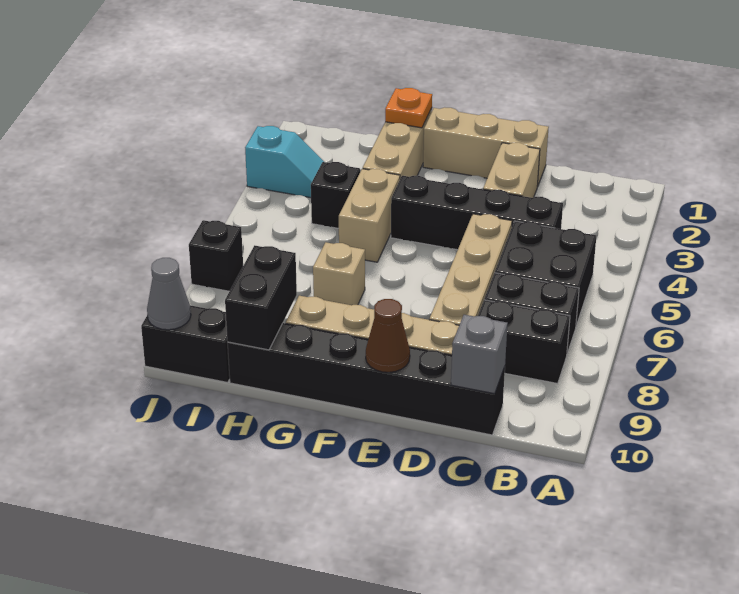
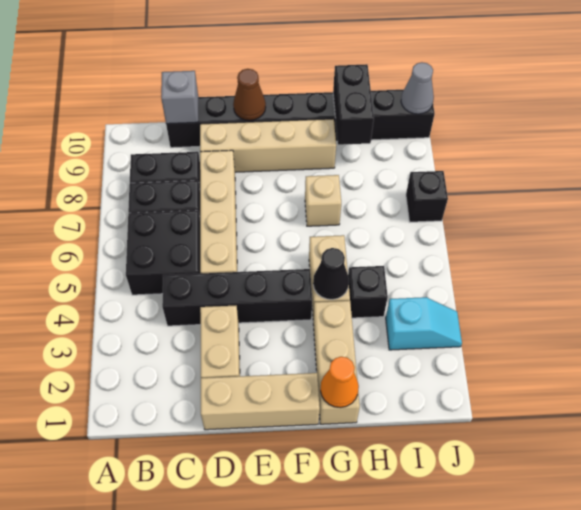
orange 1x1 plate [385,88,432,128] -> orange 1x1 cone [320,357,359,408]
none -> black 1x1 cone [313,248,349,300]
cyan 1x2 slope [245,126,324,198] -> cyan 1x2 slope turned to [386,297,462,350]

